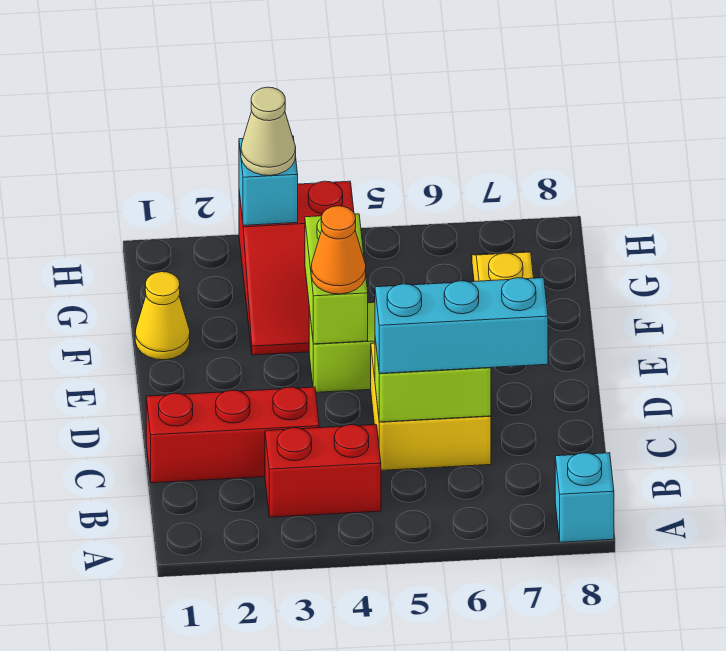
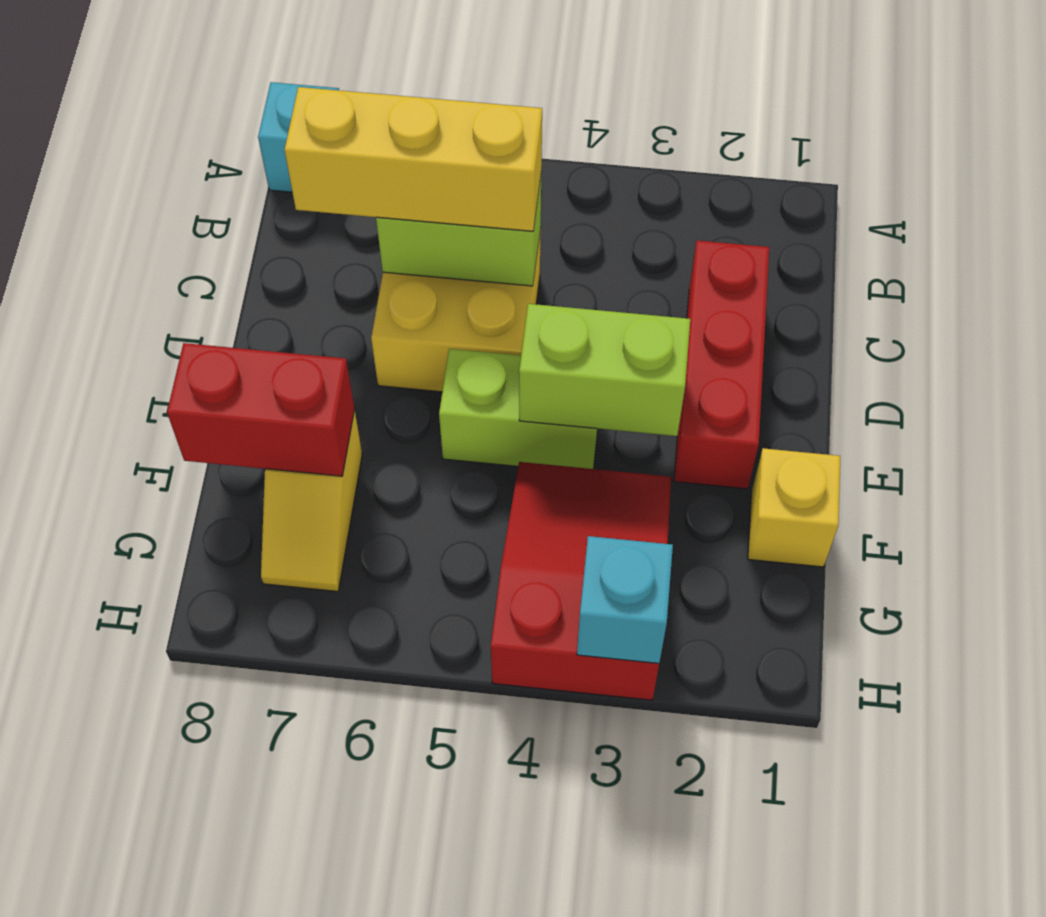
red 1x2 brick [265,425,381,517] -> red 1x2 brick moved to [167,343,355,476]
red 1x3 brick [146,387,319,483] -> red 1x3 brick turned to [674,241,769,489]
cyan 1x3 brick [375,278,548,373] -> yellow 1x3 brick [284,87,542,231]
lime 1x2 brick [305,214,368,344] -> lime 1x2 brick turned to [519,304,690,436]
orange 1x1 cone [311,206,366,294] -> none
yellow 1x1 cone [135,272,190,360] -> yellow 1x1 brick [748,448,840,567]
tan 1x1 cone [241,87,296,175] -> none

